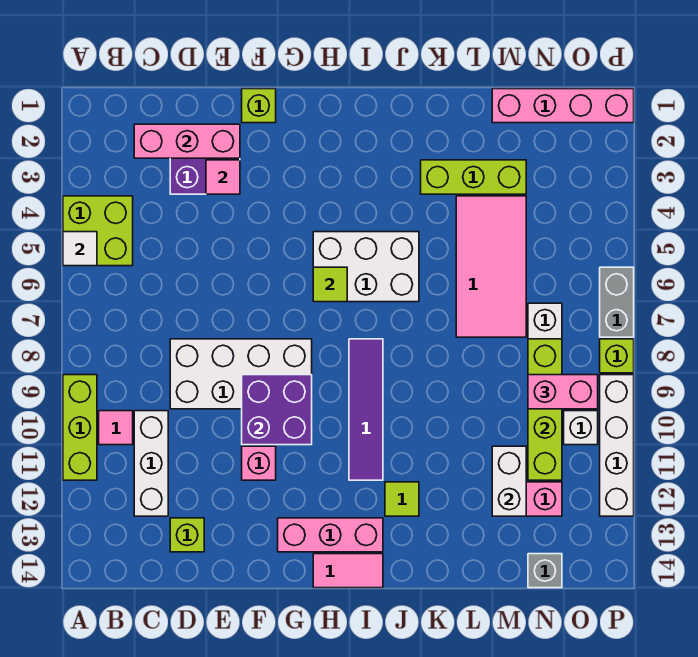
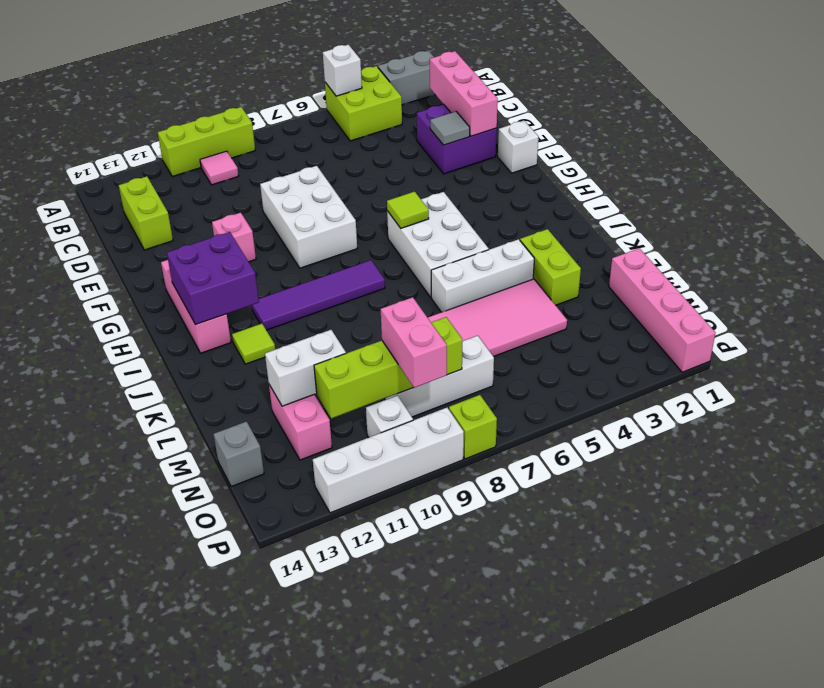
white 1x1 tile [63,232,97,266] -> white 1x1 brick [323,45,362,96]
white 1x3 brick [134,411,168,516] -> white 1x3 brick moved to [431,239,534,312]
white 2x4 brick [170,339,312,409] -> white 2x3 brick [260,166,357,268]
lime 1x1 brick [170,518,204,552] -> lime 1x2 brick [119,176,173,250]
pink 1x1 tile [206,160,240,194] -> grey 1x1 tile [430,111,470,145]
lime 1x1 brick [242,89,276,123] -> white 1x1 brick [498,121,538,173]
purple 2x2 brick [242,375,312,445] -> purple 2x2 brick moved to [167,232,259,325]
pink 1x2 tile [313,554,383,588] -> none
lime 1x3 brick [421,160,526,194] -> lime 1x2 brick [520,229,581,305]
grey 1x2 brick [600,267,634,337] -> grey 1x2 brick moved to [378,50,435,105]

